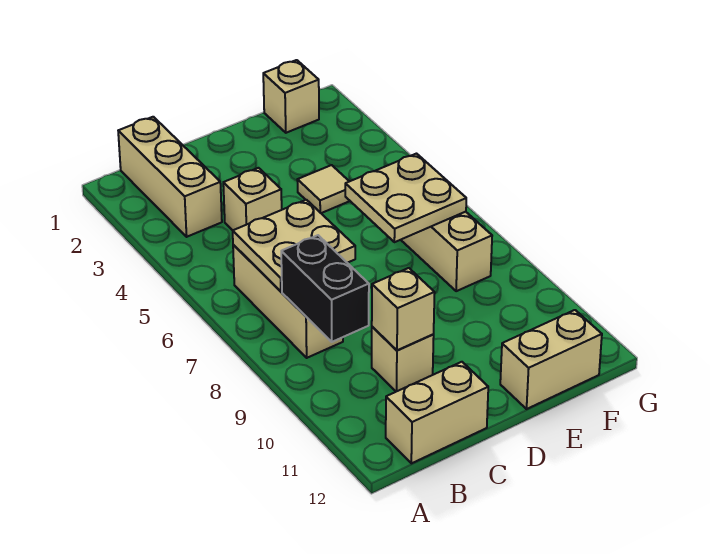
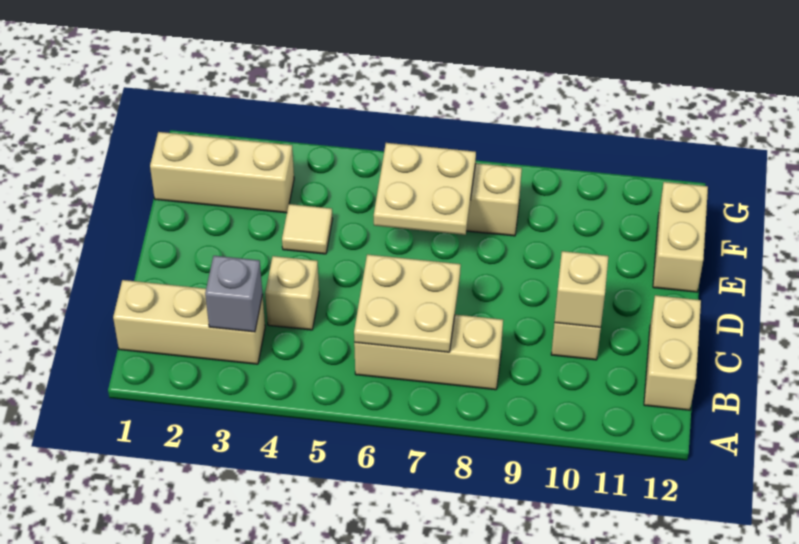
none -> grey 1x1 brick [205,256,263,332]
black 1x2 brick [281,235,369,342] -> none
tan 1x1 brick [263,60,319,133] -> tan 1x3 brick [150,132,294,213]

